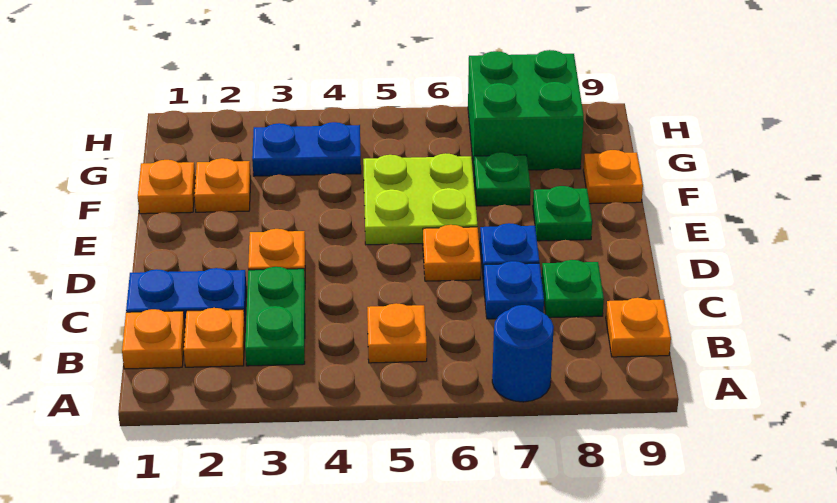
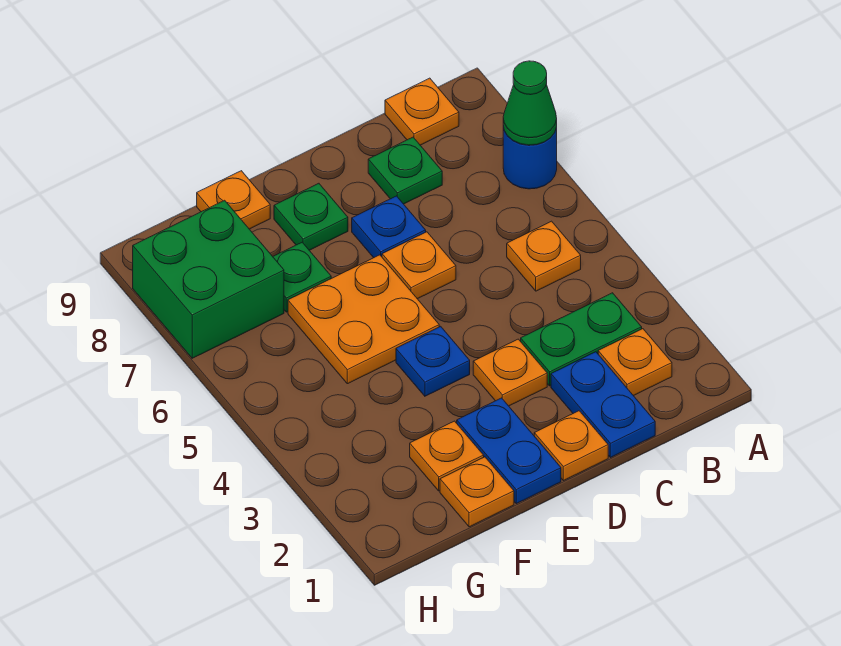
none -> green 1x1 cone [503,61,557,145]
orange 1x1 plate [122,309,185,369] -> orange 1x1 plate moved to [534,411,608,481]
blue 1x1 plate [483,261,544,319] -> blue 1x1 plate moved to [396,326,470,396]
lime 2x2 plate [363,153,478,245] -> orange 2x2 plate [288,255,439,384]
blue 1x2 plate [252,122,361,176] -> blue 1x2 plate moved to [457,398,561,504]

